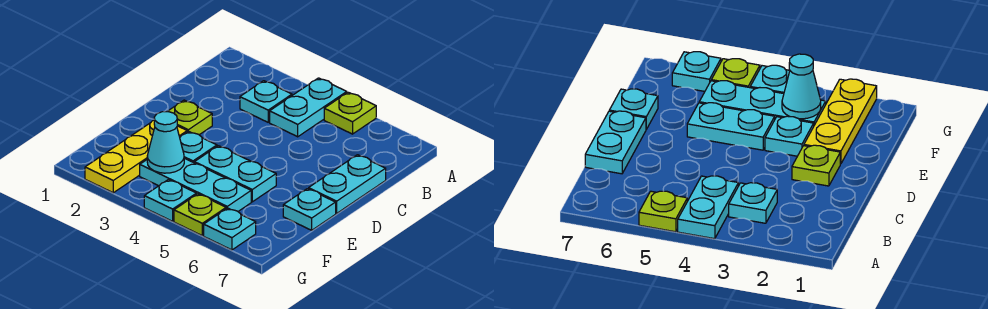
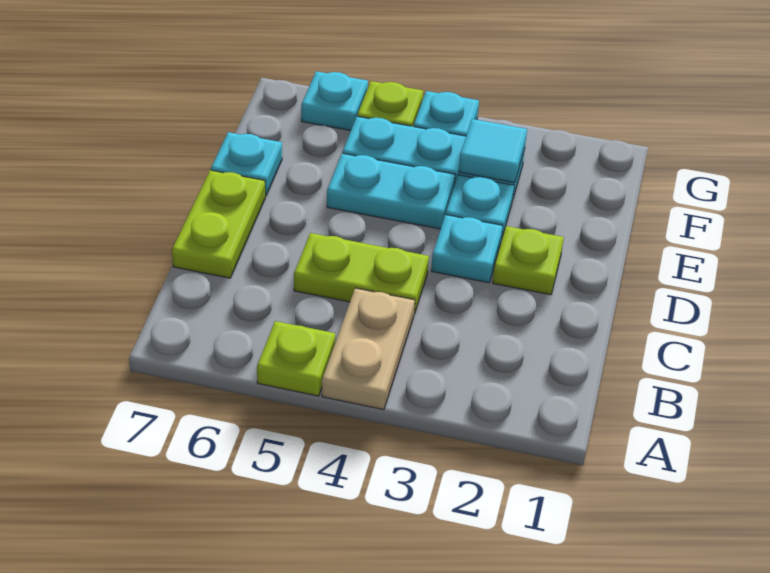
cyan 1x2 plate [270,78,347,137] -> tan 1x2 plate [322,288,415,410]
cyan 1x1 plate [240,81,292,122] -> cyan 1x1 plate moved to [431,215,503,283]
none -> lime 1x2 plate [294,233,429,314]
cyan 1x2 plate [309,155,386,213] -> lime 1x2 plate [172,170,265,278]
yellow 1x3 plate [85,120,187,193] -> none
cyan 1x1 cone [147,112,184,173] -> cyan 1x1 tile [459,119,527,183]

